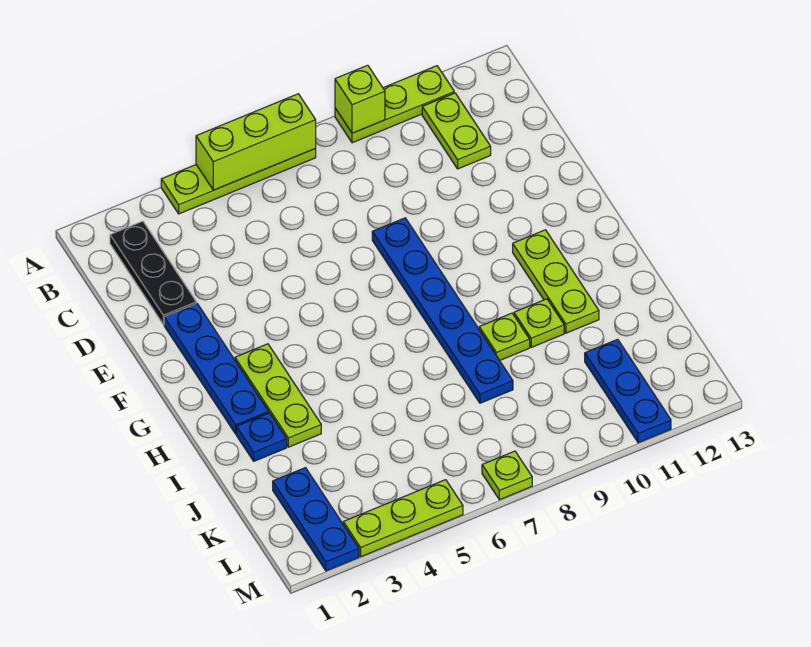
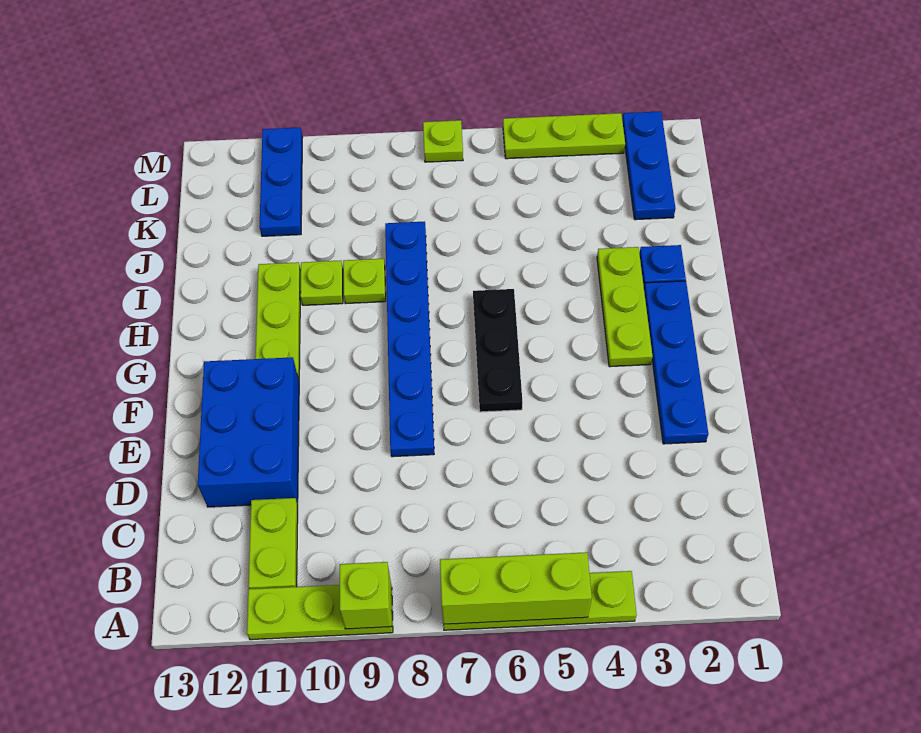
black 1x3 plate [110,221,196,325] -> black 1x3 plate moved to [473,289,523,412]
none -> blue 2x3 brick [198,357,299,507]

